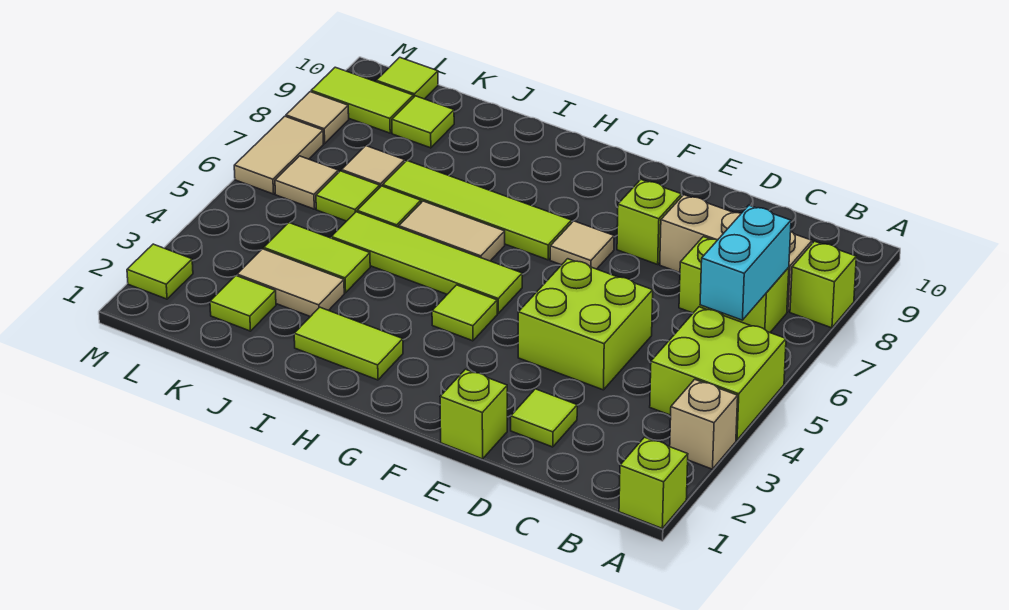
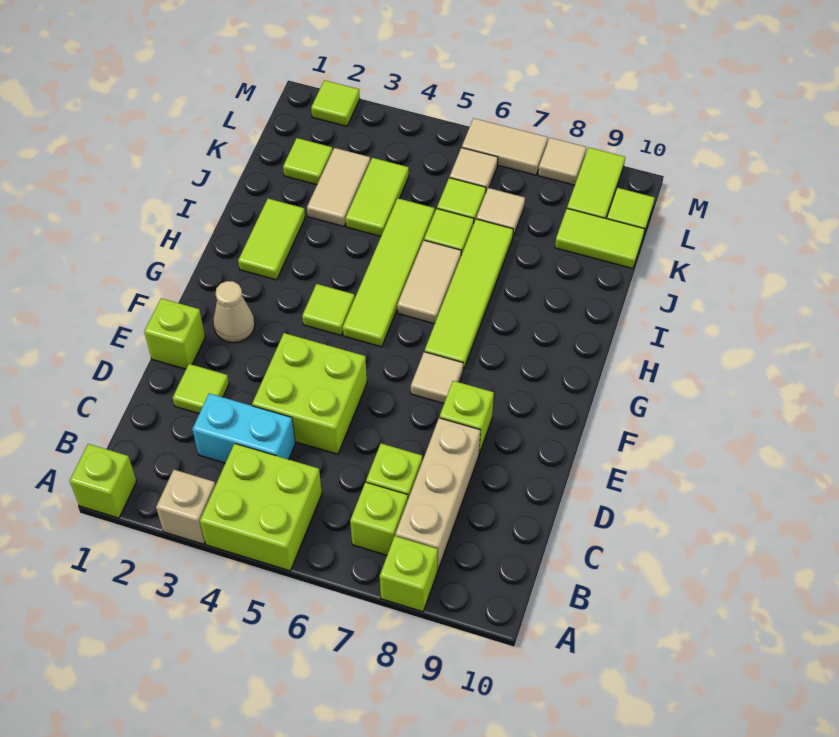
cyan 1x2 brick [700,205,791,320] -> cyan 1x2 brick moved to [192,393,295,463]
none -> tan 1x1 cone [213,281,255,343]
lime 1x1 tile [392,96,454,148] -> lime 1x2 tile [555,209,645,269]

